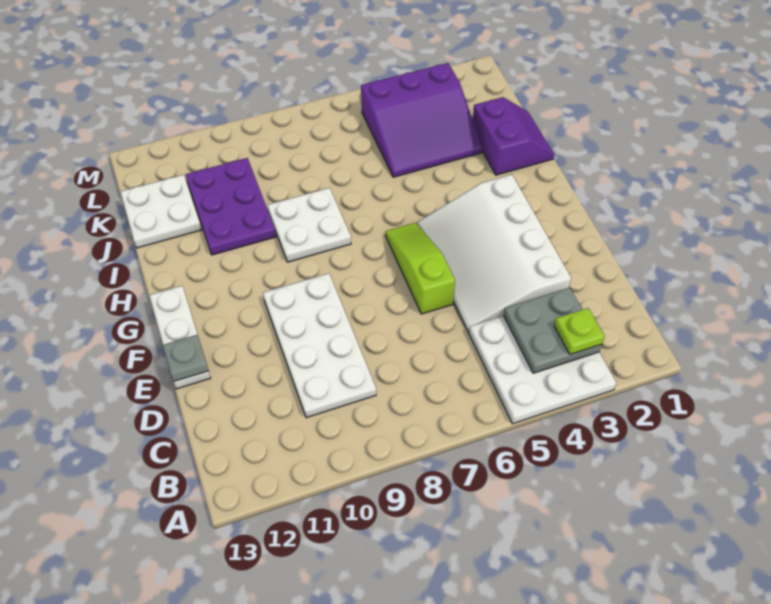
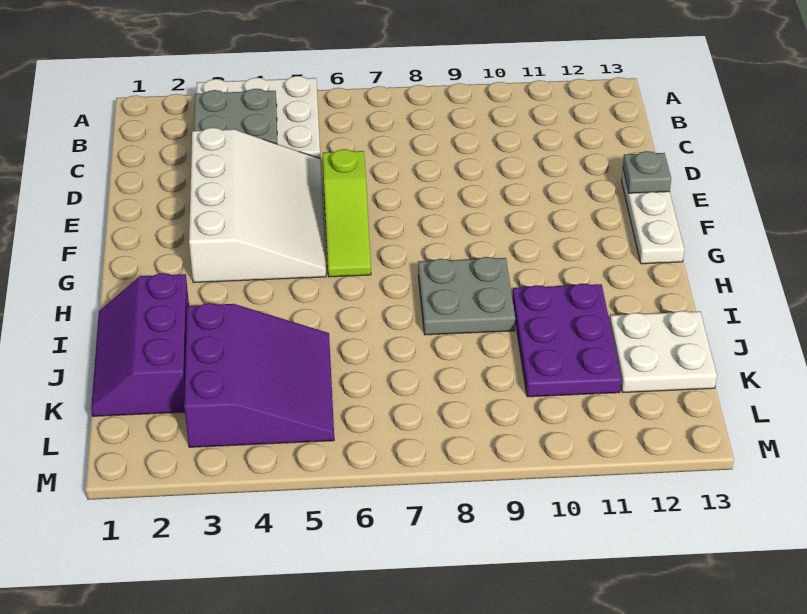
lime 1x1 plate [554,308,605,354] -> none
white 2x4 plate [263,273,376,418] -> none
white 2x2 plate [267,188,351,262] -> grey 2x2 plate [418,257,515,335]
purple 2x2 slope [473,97,554,175] -> purple 2x3 slope [91,273,189,416]
purple 3x3 slope [361,63,482,177] -> purple 3x3 slope turned to [184,303,334,447]

